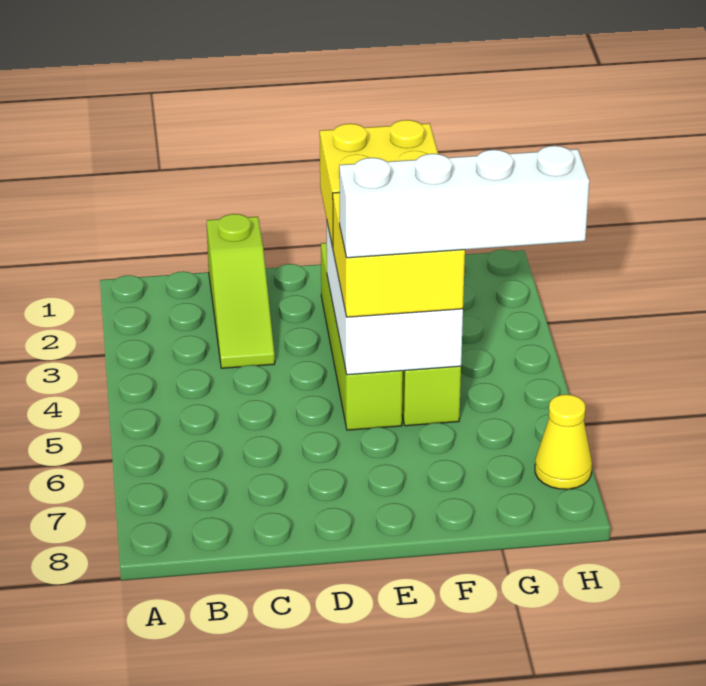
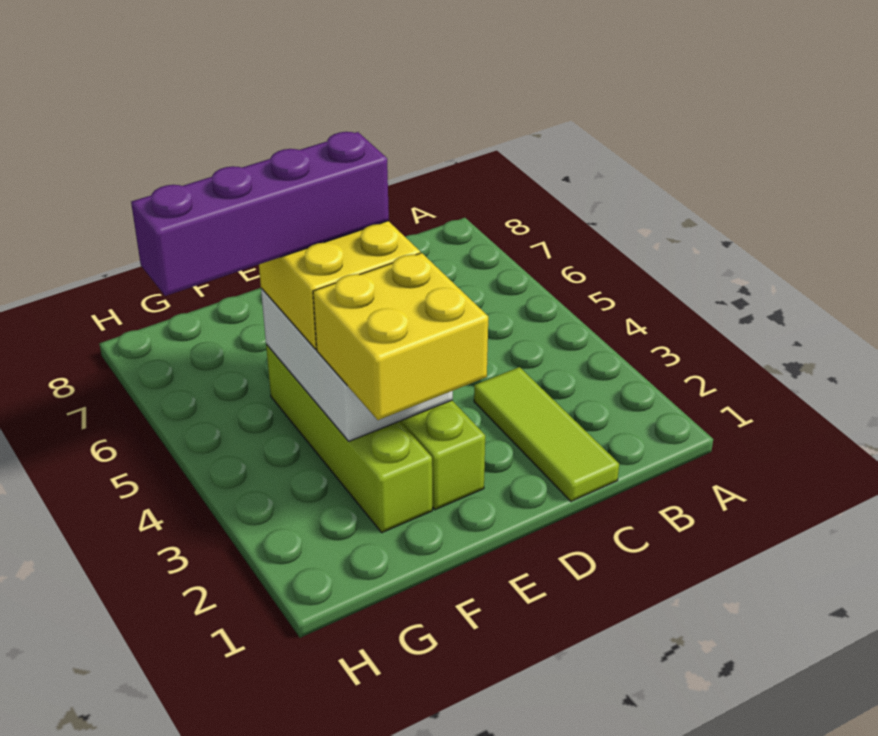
lime 1x3 slope [207,214,275,368] -> lime 1x3 tile [474,367,619,501]
white 1x4 brick [339,146,589,258] -> purple 1x4 brick [131,132,389,296]
yellow 1x1 cone [535,394,592,489] -> none

